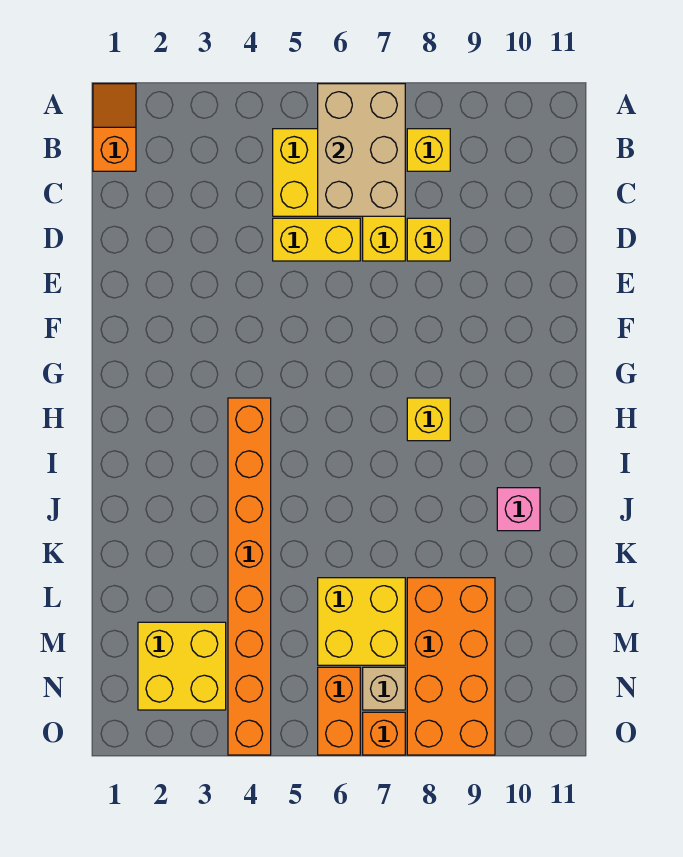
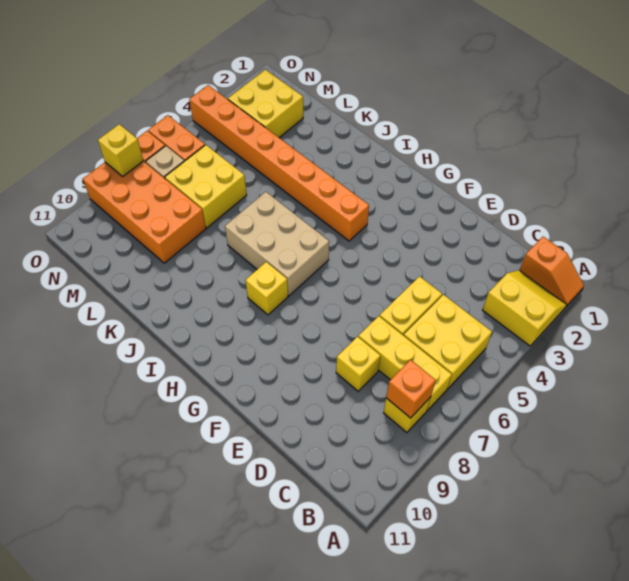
none -> yellow 2x2 slope [483,270,566,346]
tan 2x3 brick [318,84,405,216] -> tan 2x3 brick moved to [225,192,329,296]
none -> orange 1x1 brick [386,360,436,418]
pink 1x1 brick [497,488,540,531] -> none
none -> yellow 1x1 brick [98,124,143,176]

